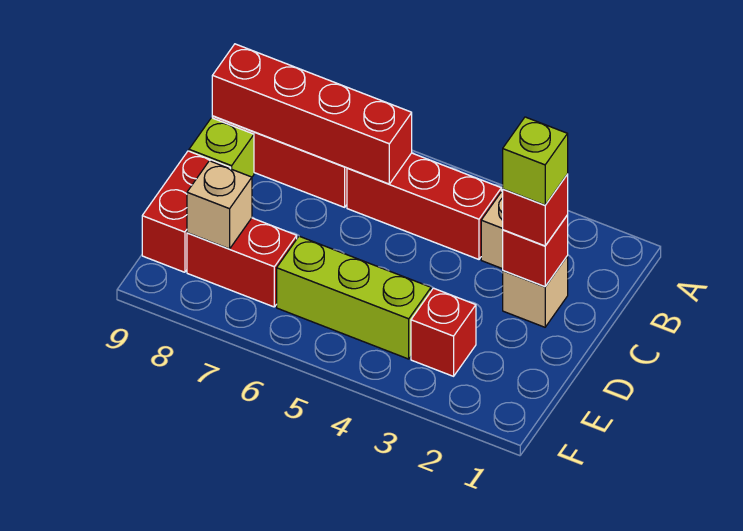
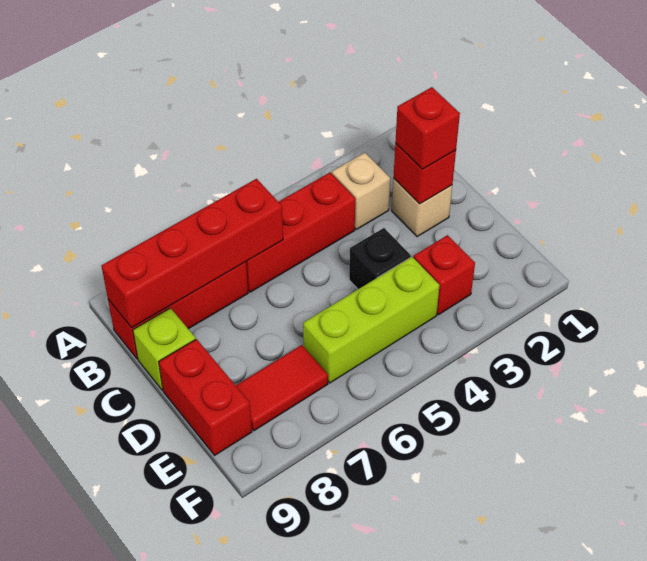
lime 1x1 brick [503,117,568,205] -> none
none -> black 1x1 brick [349,228,411,289]
red 1x2 brick [187,218,297,307] -> red 1x2 tile [236,345,328,431]
tan 1x1 brick [187,161,252,249] -> none

